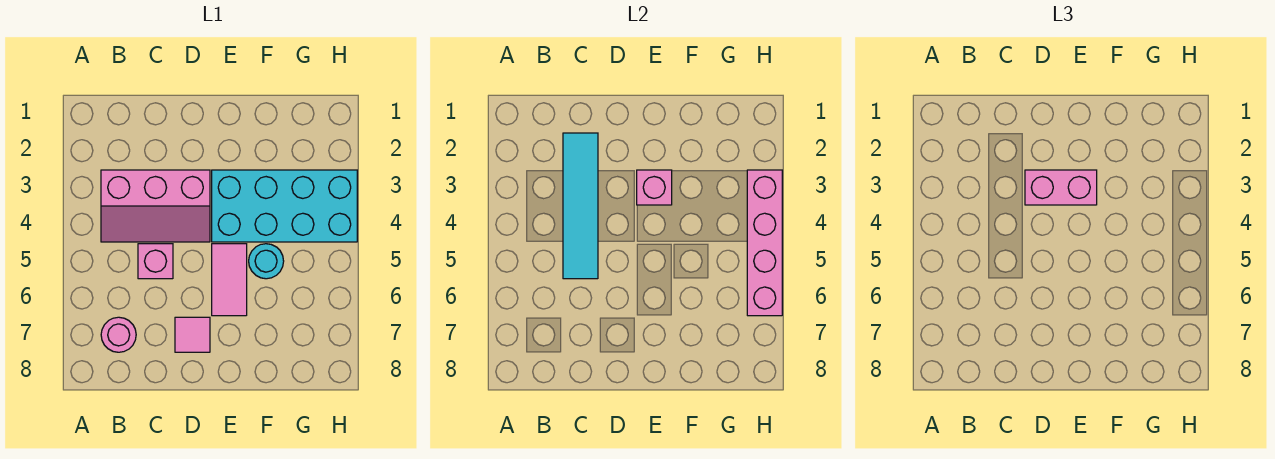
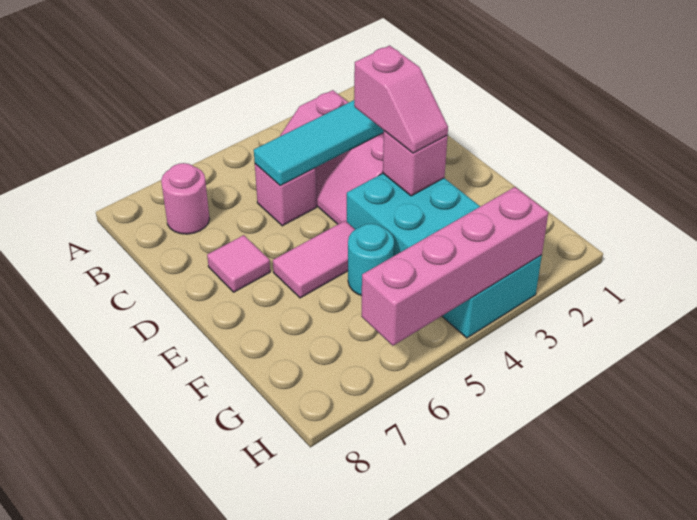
pink 1x2 brick [1025,170,1097,205] -> pink 1x2 slope [354,45,448,153]

